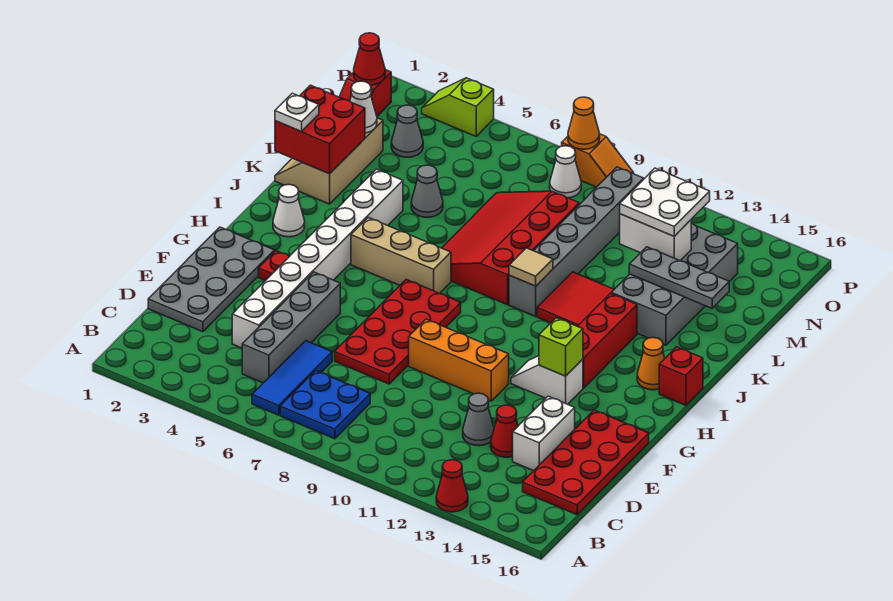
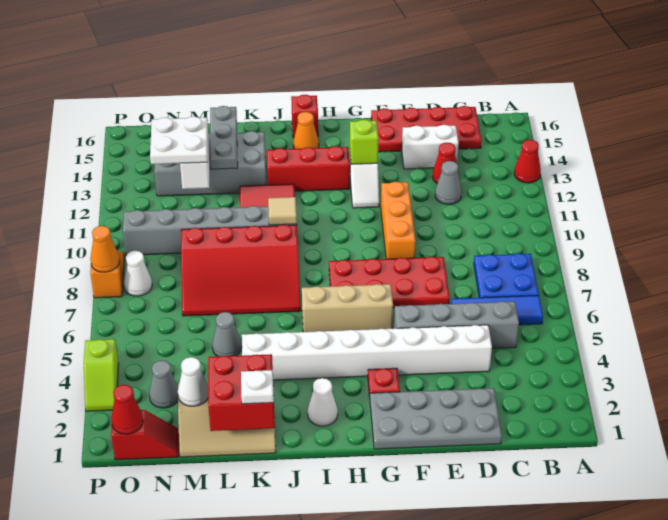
tan 1x3 brick [351,218,451,293] -> tan 1x3 brick turned to [302,284,393,332]

